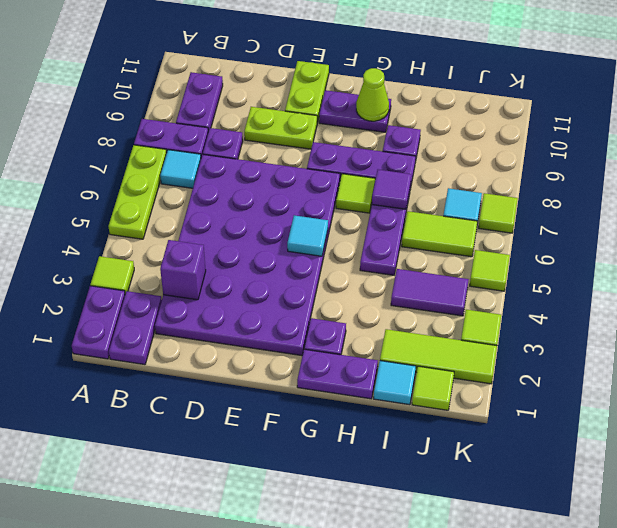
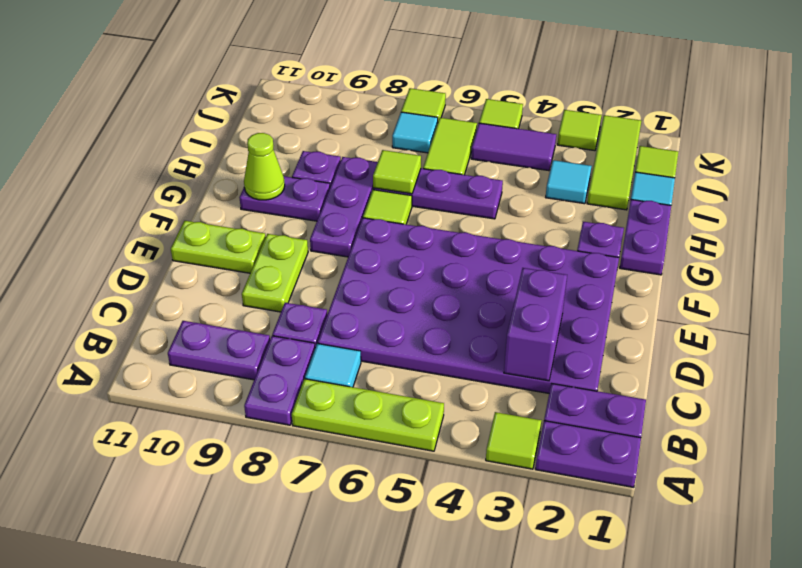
purple 1x1 brick [160,240,206,300] -> purple 1x2 brick [504,268,567,381]
cyan 1x1 tile [287,215,328,256] -> cyan 1x1 tile moved to [546,160,592,204]
purple 1x2 plate [319,90,391,132] -> purple 1x2 plate turned to [239,176,330,221]
purple 1x1 tile [372,170,411,209] -> lime 1x1 tile [373,150,421,194]
purple 1x2 tile [391,269,469,316] -> purple 1x2 tile turned to [471,123,556,171]

